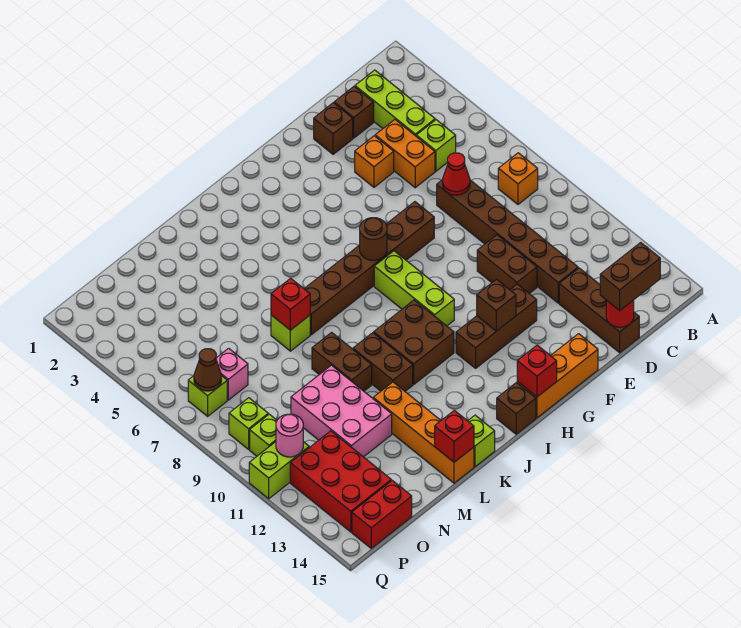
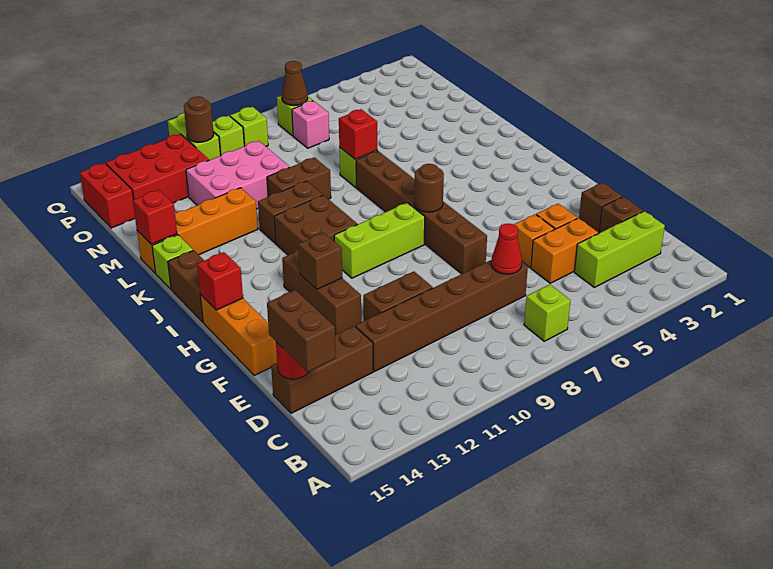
orange 1x1 brick [498,153,538,204] -> orange 1x1 brick moved to [514,214,554,267]
lime 1x1 brick [416,120,456,171] -> lime 1x1 brick moved to [524,284,570,341]
brown 1x1 brick [497,383,536,434] -> brown 1x2 brick [168,250,204,322]
pink 1x1 round brick [276,414,303,457] -> brown 1x1 round brick [184,96,214,142]

